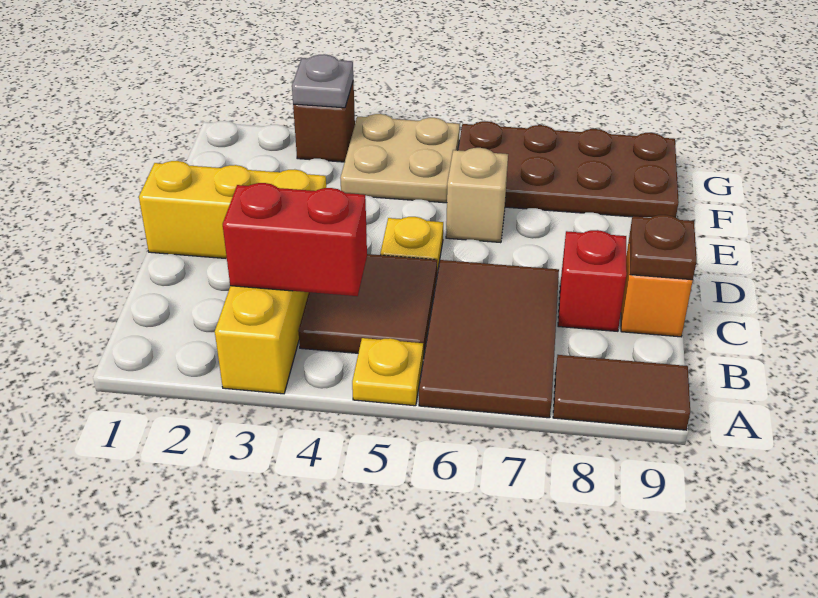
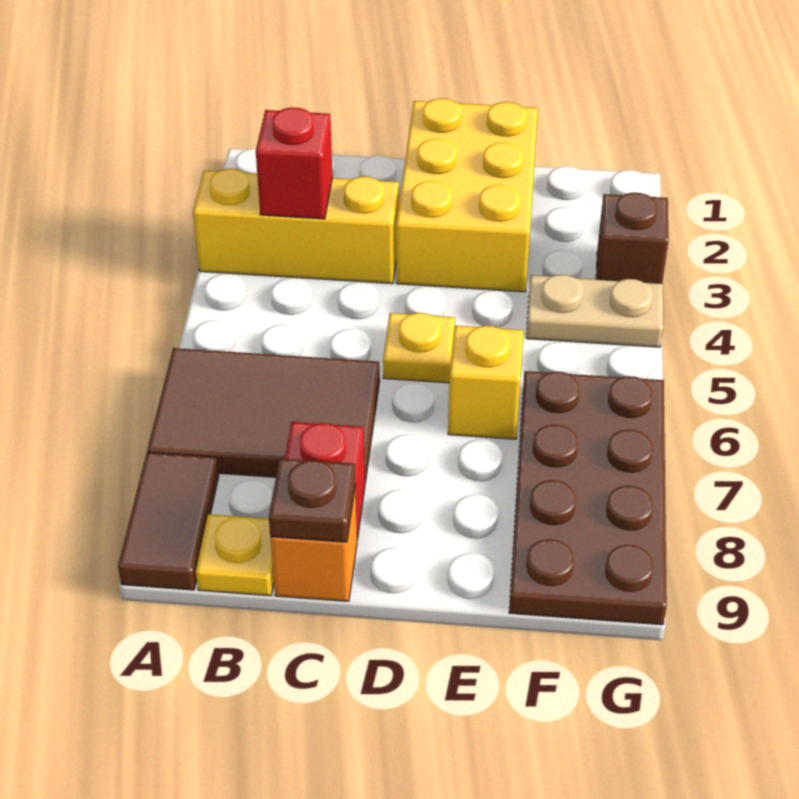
yellow 1x1 plate [352,338,423,406] -> yellow 1x1 plate moved to [196,514,274,596]
red 1x2 brick [223,183,367,296] -> red 1x1 brick [256,108,332,219]
brown 2x2 tile [298,254,437,359] -> none
yellow 1x3 brick [139,161,326,259] -> yellow 2x3 brick [396,98,538,292]
tan 1x1 brick [446,148,508,243] -> yellow 1x1 brick [448,326,524,439]
tan 2x2 plate [340,114,460,203] -> tan 1x2 plate [526,275,663,347]
grey 1x1 plate [292,54,353,108] -> none

